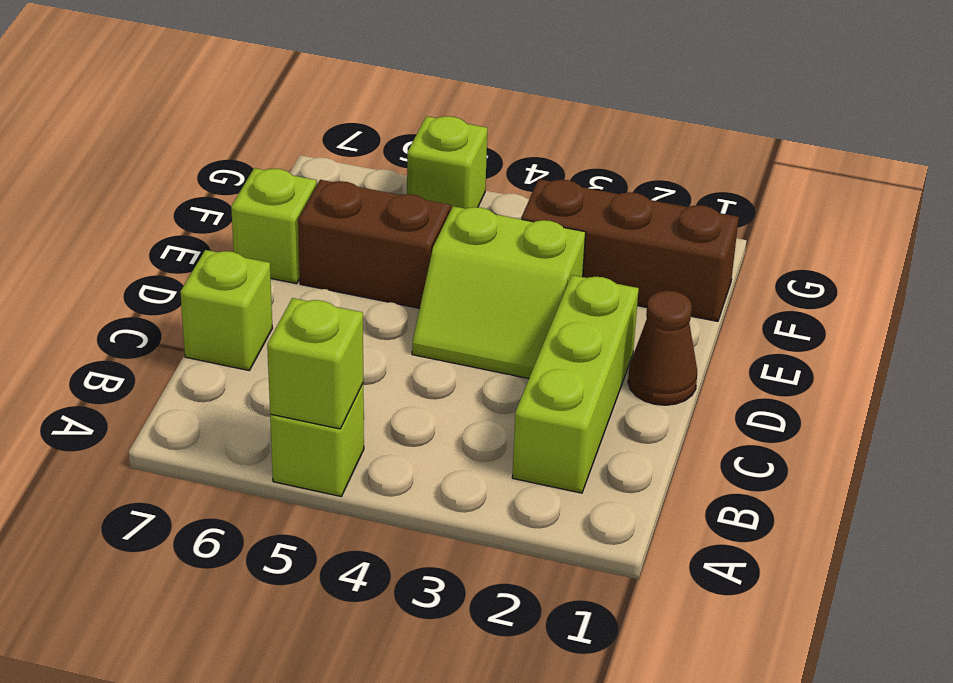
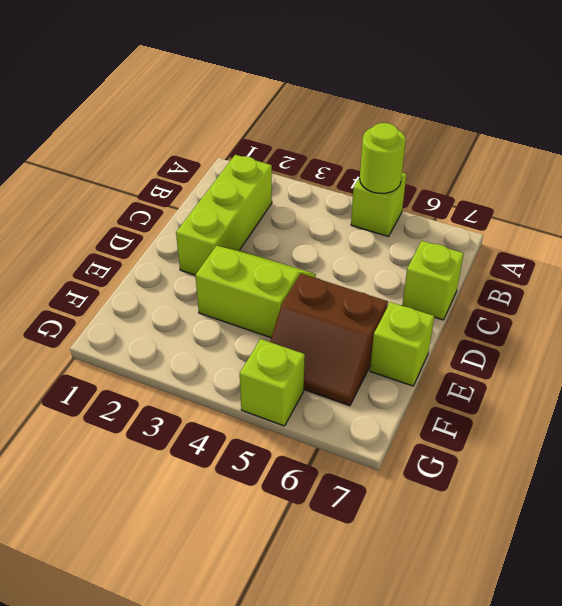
lime 1x1 brick [267,298,363,429] -> lime 1x1 round brick [360,123,406,193]
brown 1x1 cone [628,291,697,405] -> none
brown 1x3 brick [521,179,739,321] -> none

